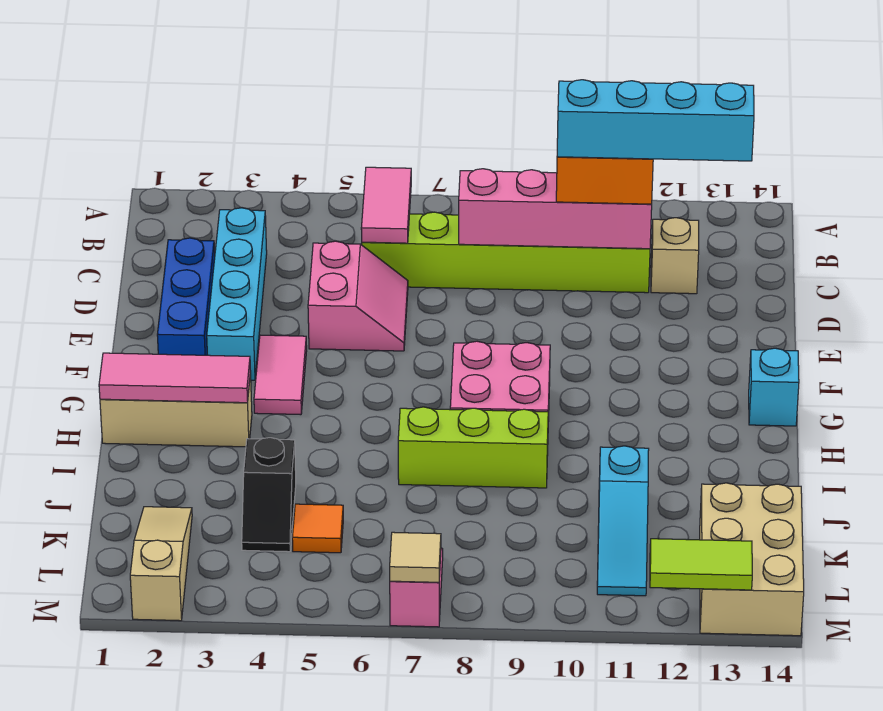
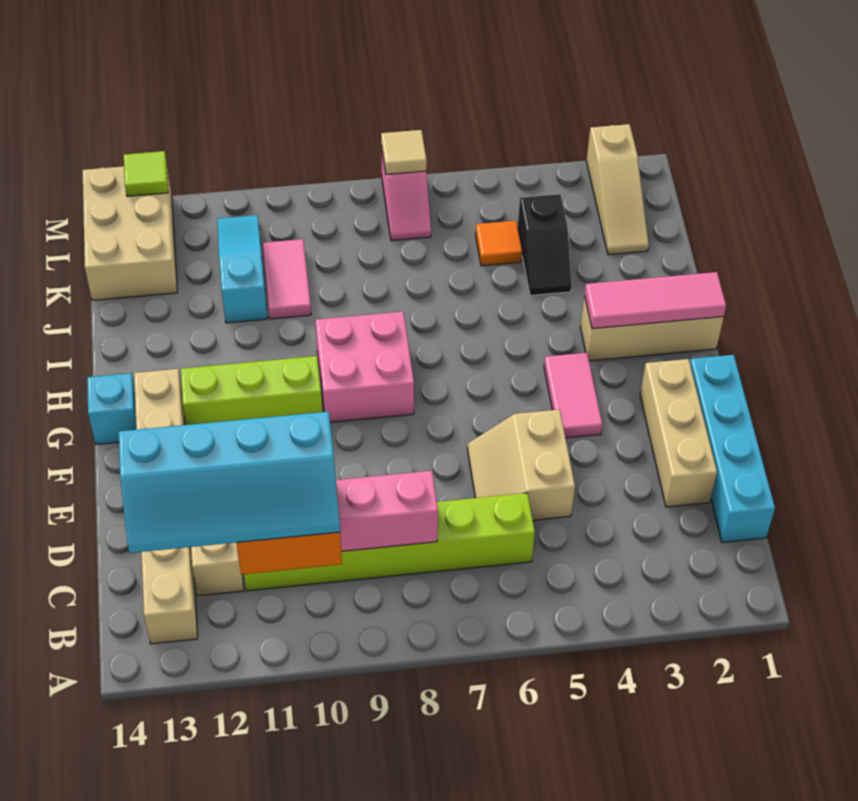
pink 1x2 tile [361,167,411,243] -> pink 1x2 tile moved to [263,239,311,319]
none -> tan 1x6 brick [134,369,198,644]
cyan 1x4 brick [207,208,267,380] -> cyan 1x4 brick moved to [690,355,775,542]
blue 1x3 brick [157,238,215,355] -> tan 1x3 brick [640,359,717,507]
pink 2x2 slope [308,241,408,351] -> tan 2x2 slope [467,409,575,520]
lime 1x3 brick [398,407,548,488] -> lime 1x3 brick moved to [181,356,322,425]
black 1x2 slope [242,438,296,552] -> black 1x2 slope turned to [518,194,571,296]
lime 1x2 tile [650,539,752,590] -> lime 1x1 tile [124,151,168,196]

